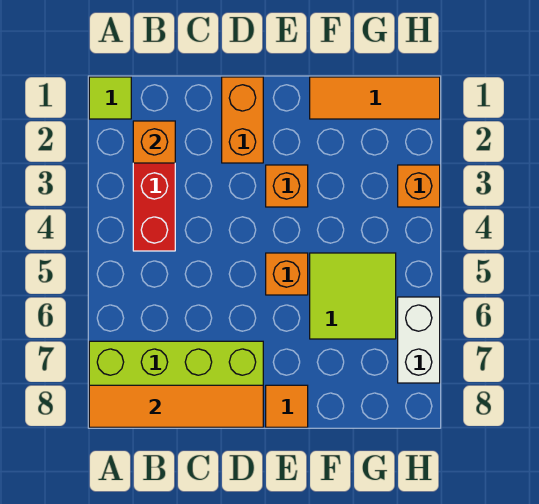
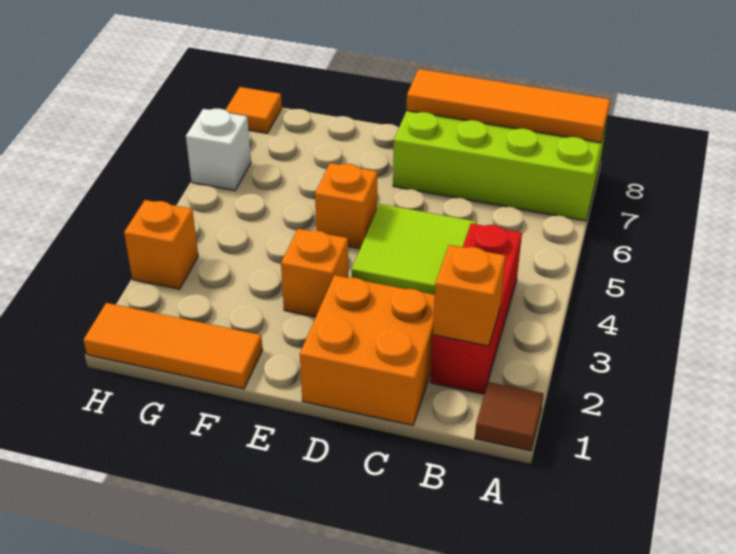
lime 1x1 tile [89,77,131,119] -> brown 1x1 tile [475,382,544,451]
orange 1x2 brick [222,77,263,163] -> orange 2x2 brick [300,275,435,425]
orange 1x1 tile [266,385,308,427] -> orange 1x1 tile moved to [226,87,282,133]
lime 2x2 tile [310,253,396,339] -> lime 2x2 tile moved to [352,204,477,295]
white 1x2 brick [398,297,440,383] -> white 1x1 brick [186,109,251,191]

